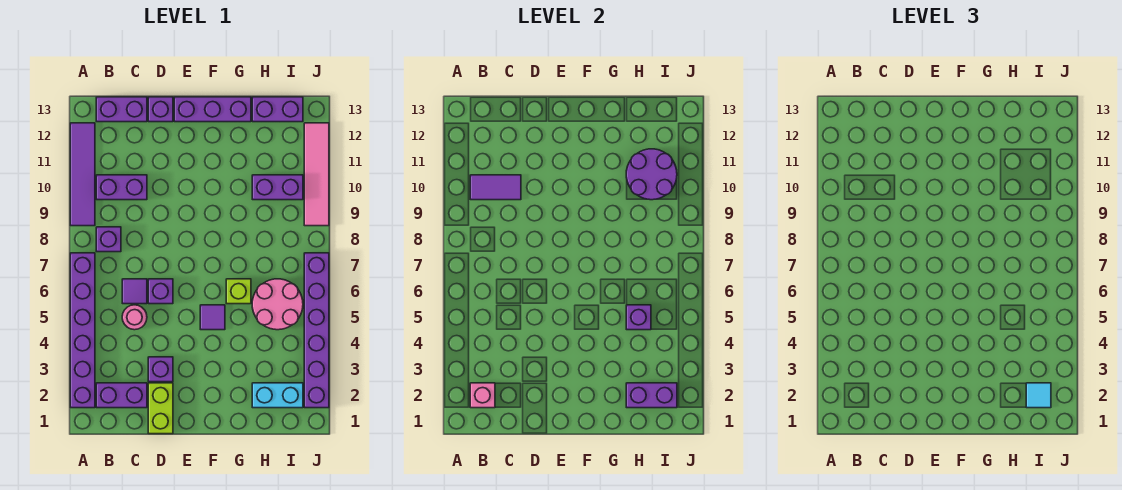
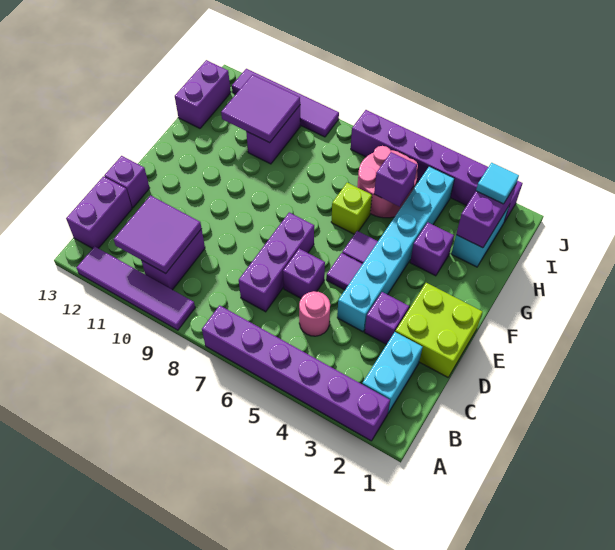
purple 1x2 brick [96,383,147,408] -> cyan 1x2 brick [362,332,423,413]
pink 1x1 brick [470,383,495,408] -> none
purple 1x1 brick [96,227,121,252] -> purple 1x1 brick moved to [410,223,454,276]
purple 1x2 tile [470,175,521,200] -> purple 2x2 tile [114,196,202,273]
purple 1x1 tile [122,279,147,304] -> purple 1x1 tile moved to [326,253,362,290]
lime 1x2 brick [148,383,173,434] -> lime 2x2 brick [395,283,482,377]
none -> cyan 1x6 brick [337,166,455,332]
purple 1x3 brick [174,97,251,122] -> purple 1x3 brick moved to [239,212,314,312]
purple 2x2 round brick [626,149,677,200] -> purple 2x2 tile [221,75,300,143]
pink 1x4 tile [304,123,329,226] -> purple 1x4 tile [232,69,339,137]

